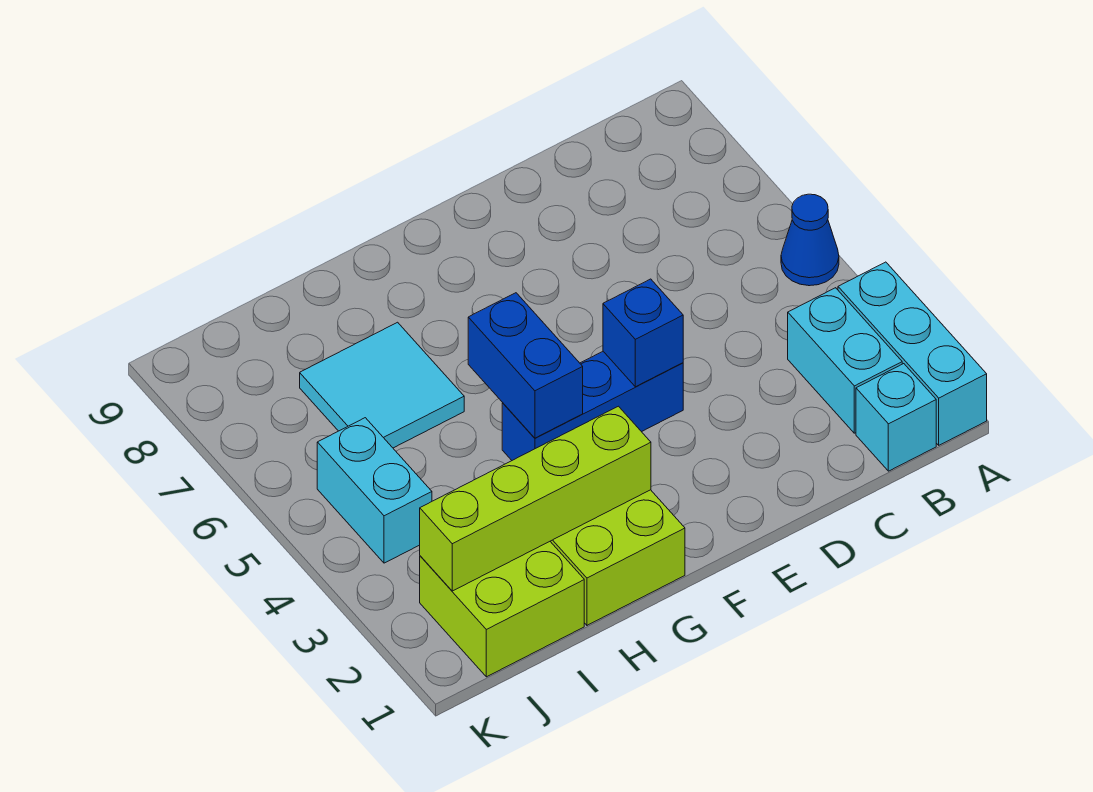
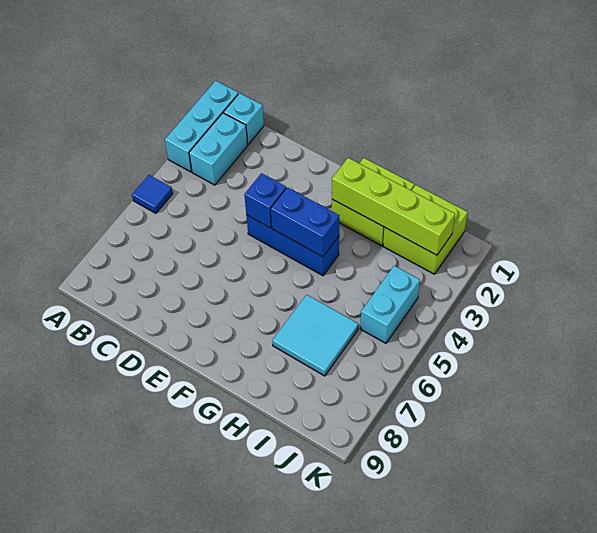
blue 1x1 cone [781,194,839,286] -> blue 1x1 tile [132,175,173,213]
blue 1x2 brick [468,293,583,438] -> blue 1x2 brick turned to [271,187,339,257]

